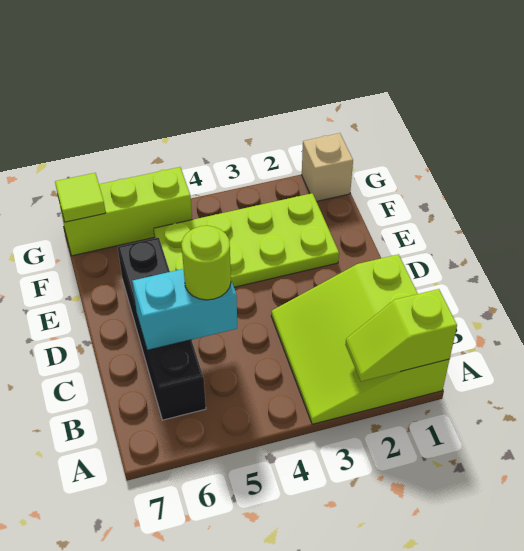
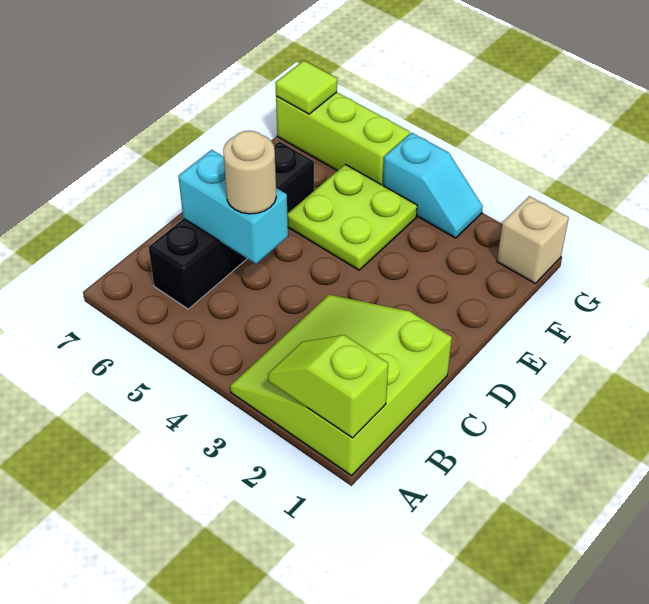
lime 1x1 round brick [181,226,231,300] -> tan 1x1 round brick [223,131,276,214]
lime 2x4 plate [154,193,339,287] -> lime 2x2 plate [287,164,417,270]
none -> cyan 1x2 slope [383,133,483,238]

